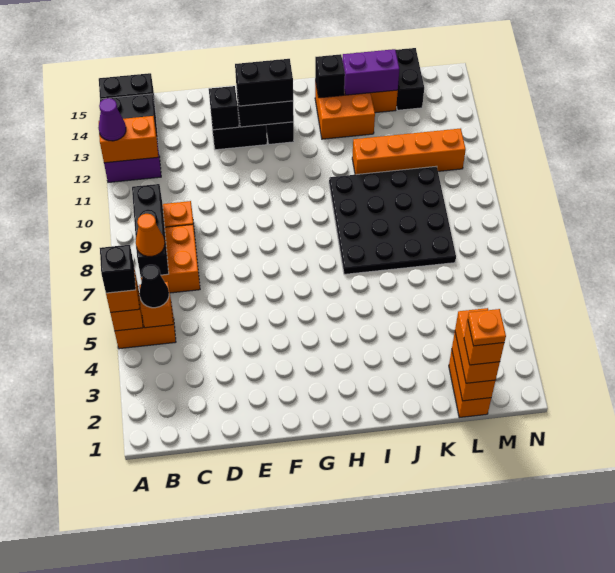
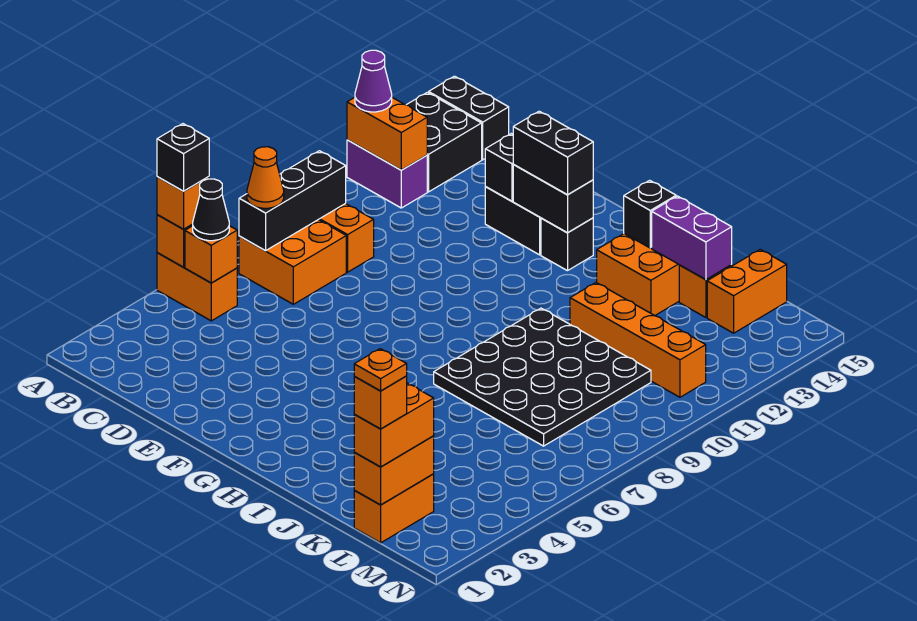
black 1x2 brick [396,48,424,110] -> orange 1x2 brick [707,250,787,333]

